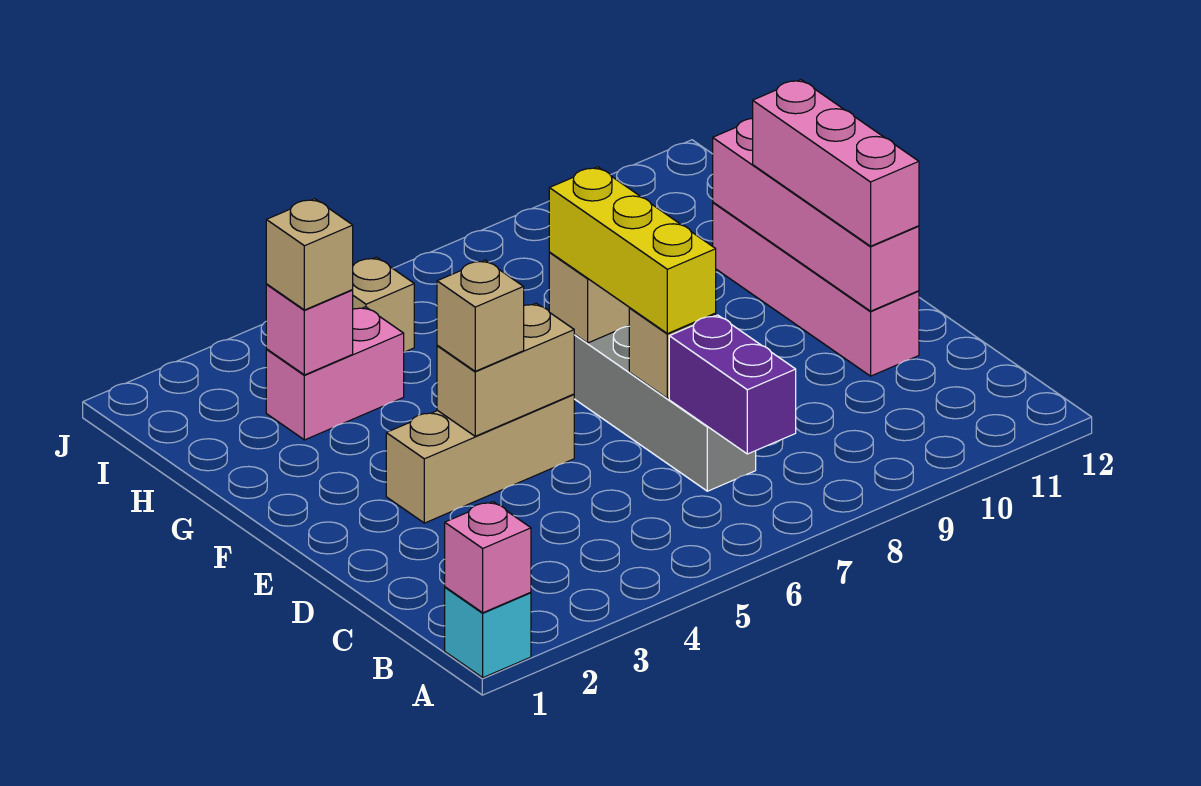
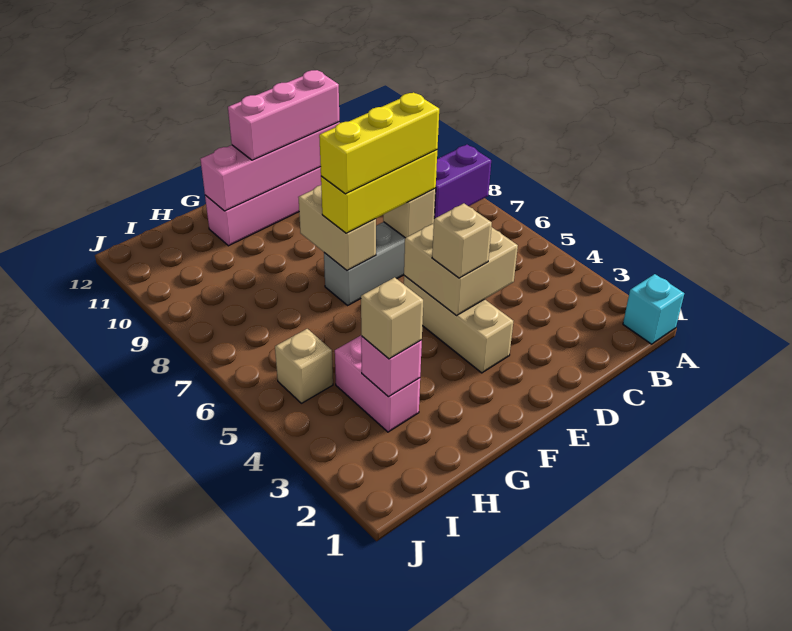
pink 1x1 brick [445,502,531,613] -> none
none -> yellow 1x3 brick [319,92,439,194]
tan 1x2 brick [437,303,574,436] -> tan 2x2 brick [404,223,518,315]

